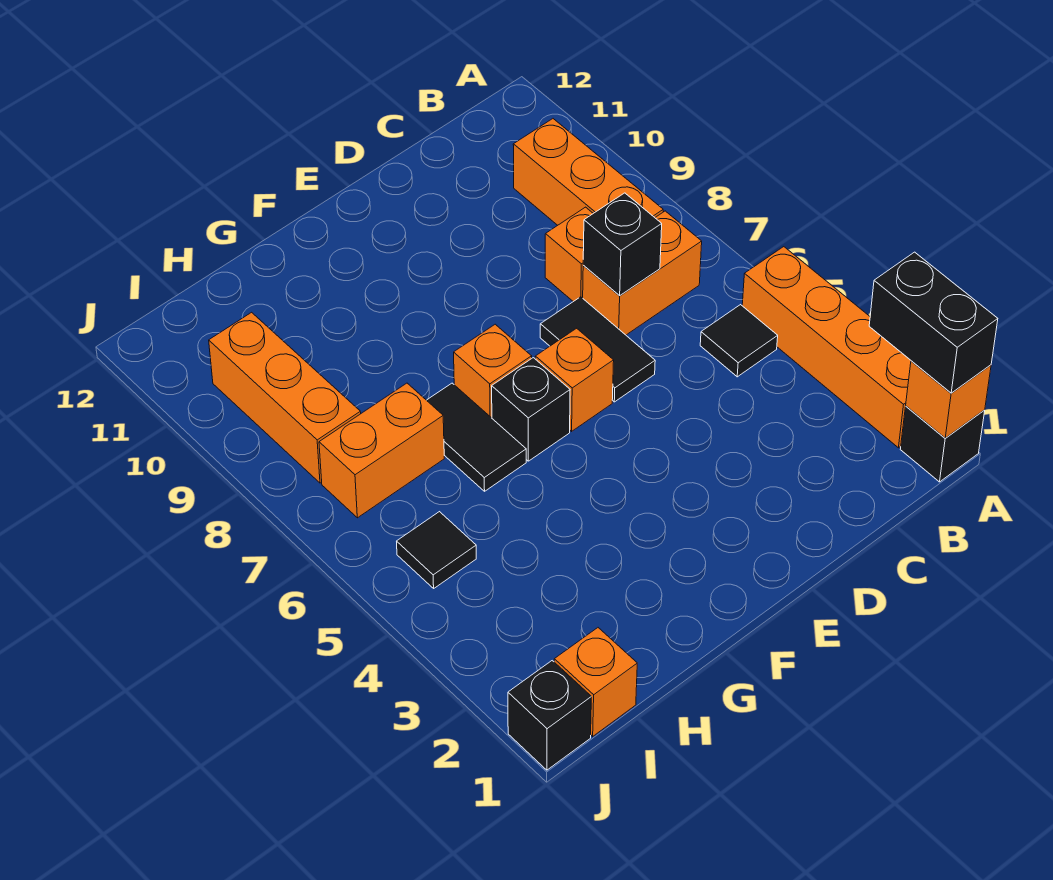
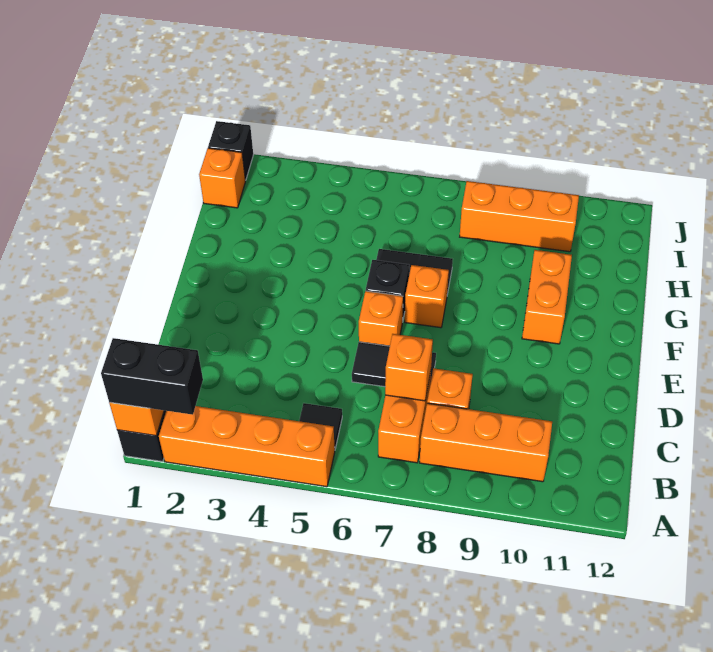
black 1x1 brick [583,193,662,295] -> orange 1x1 brick [385,334,433,401]
orange 1x2 brick [319,383,444,518] -> orange 1x2 brick moved to [522,250,572,344]
black 1x1 tile [397,512,476,588] -> none

